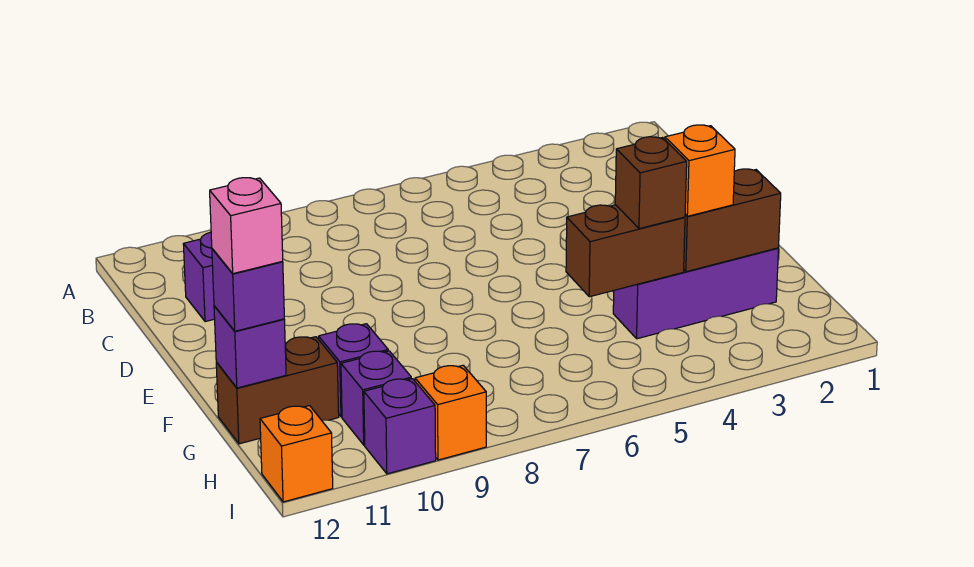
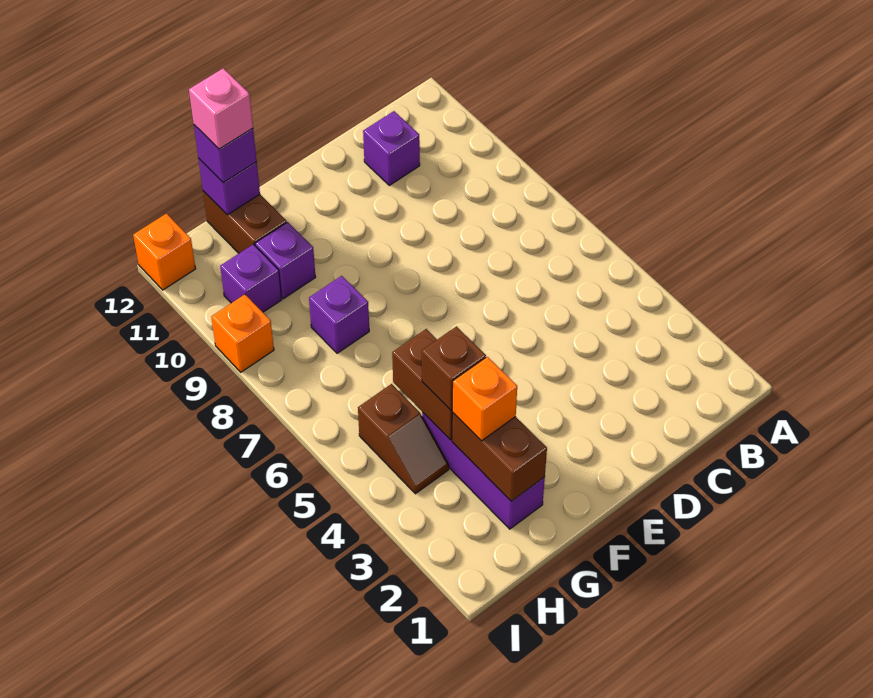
none -> brown 1x2 slope [358,384,449,494]
purple 1x1 brick [364,379,436,474] -> purple 1x1 brick moved to [309,276,369,353]

